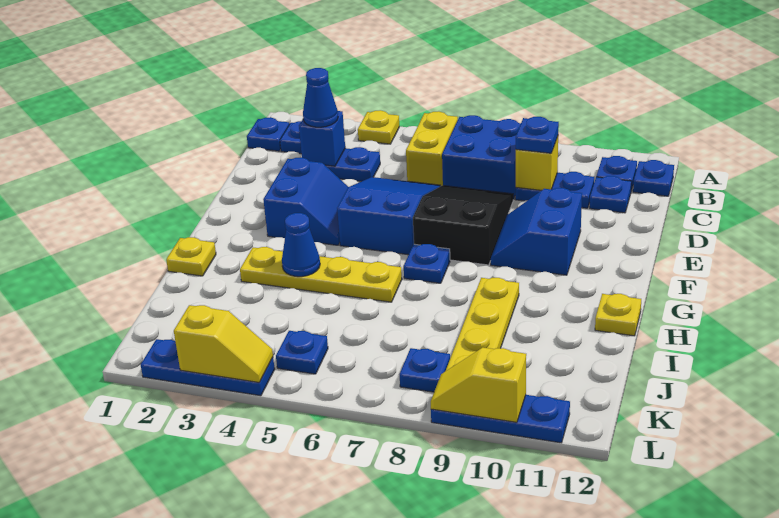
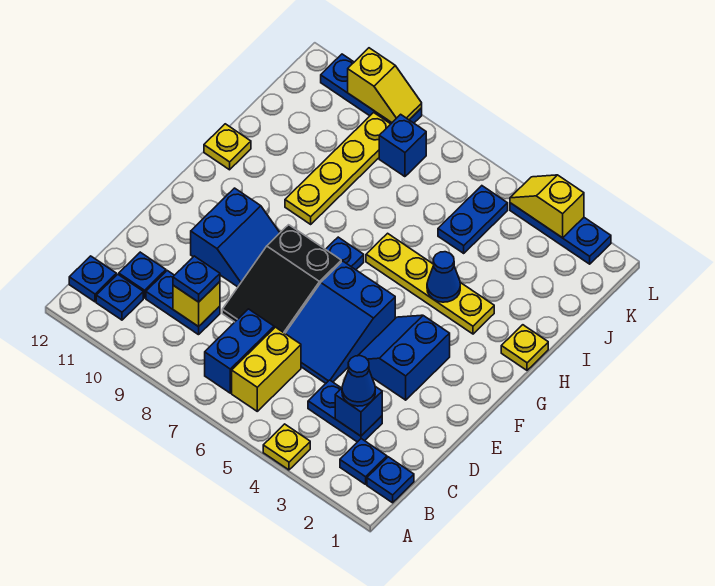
blue 2x2 brick [442,115,521,199] -> blue 1x2 brick [205,309,274,393]
blue 1x1 plate [276,331,328,374] -> blue 1x2 plate [438,186,508,253]
blue 1x1 plate [400,348,450,392] -> blue 1x1 brick [379,114,426,177]

